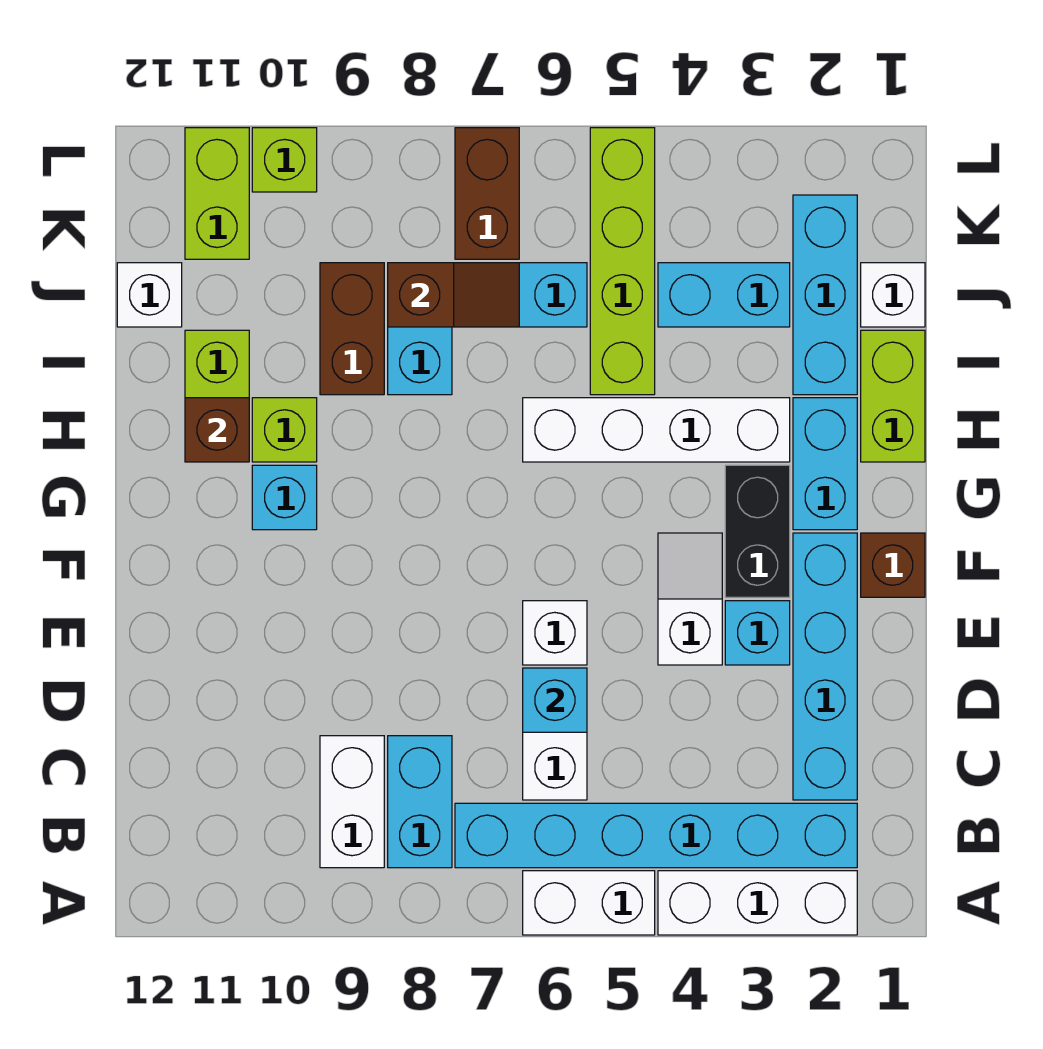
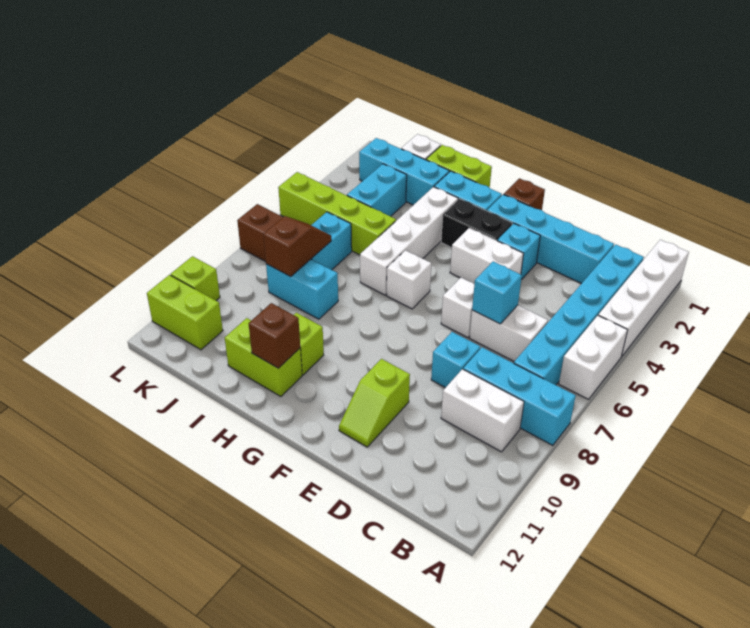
white 1x3 brick [658,871,857,935] -> white 1x4 brick [598,240,689,357]
cyan 1x2 brick [388,736,452,868] -> cyan 1x3 brick [463,347,576,446]
white 1x2 slope [658,533,722,665] -> white 1x2 brick [450,228,524,284]
none -> lime 1x2 slope [339,359,410,447]
cyan 1x1 brick [252,465,317,530] -> cyan 1x1 brick moved to [431,332,481,388]
brown 1x2 brick [320,263,384,395] -> none
white 1x1 brick [117,263,182,327] -> white 1x1 brick moved to [387,250,431,309]

